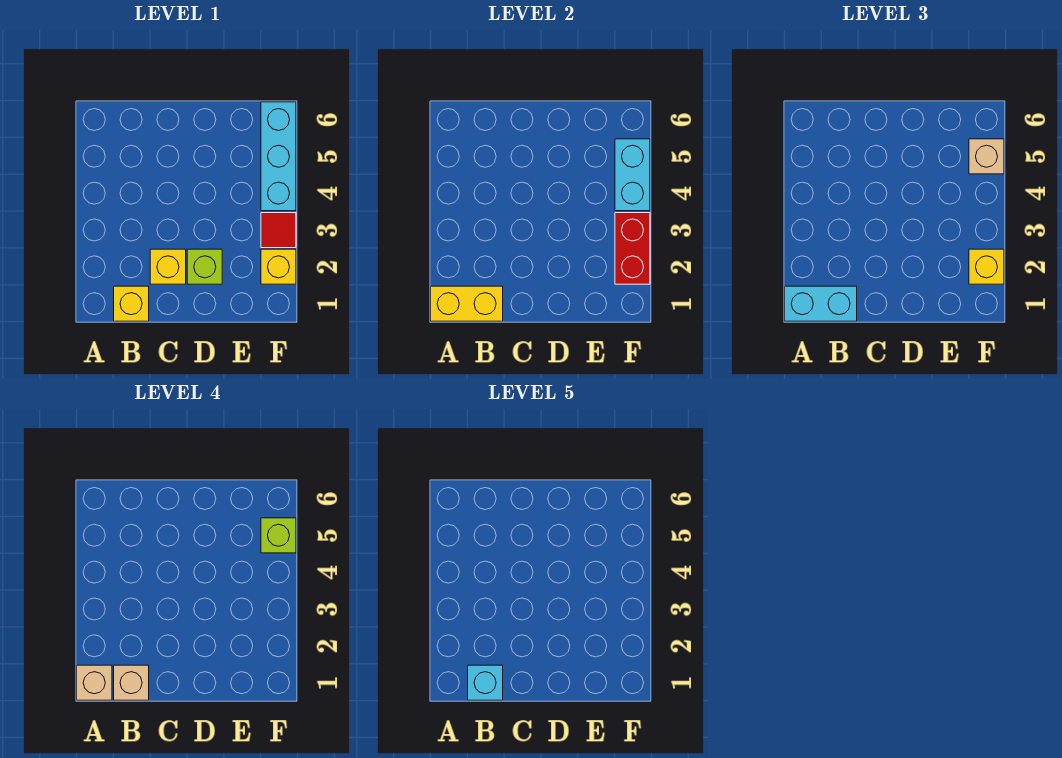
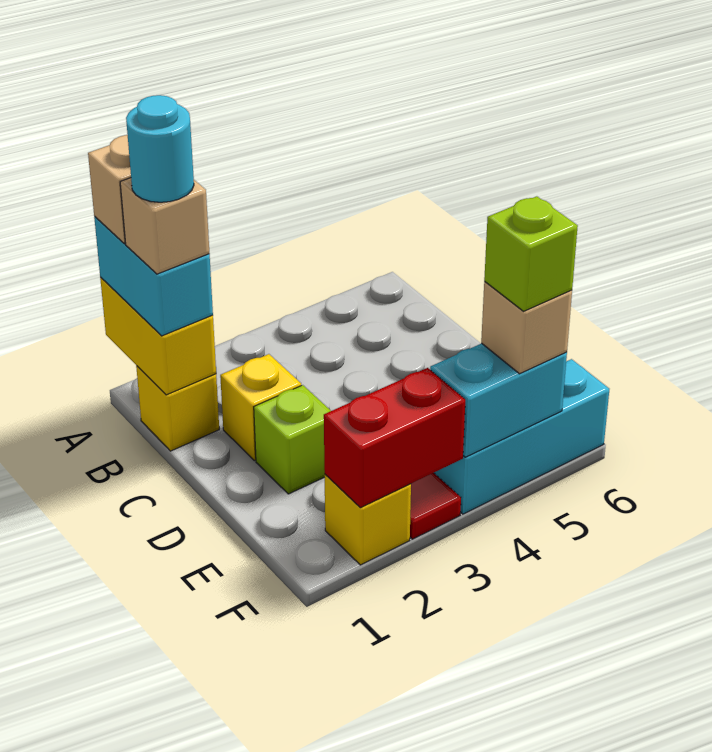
cyan 1x1 brick [468,665,503,700] -> cyan 1x1 round brick [126,95,194,202]
yellow 1x1 brick [969,249,1004,284] -> none

